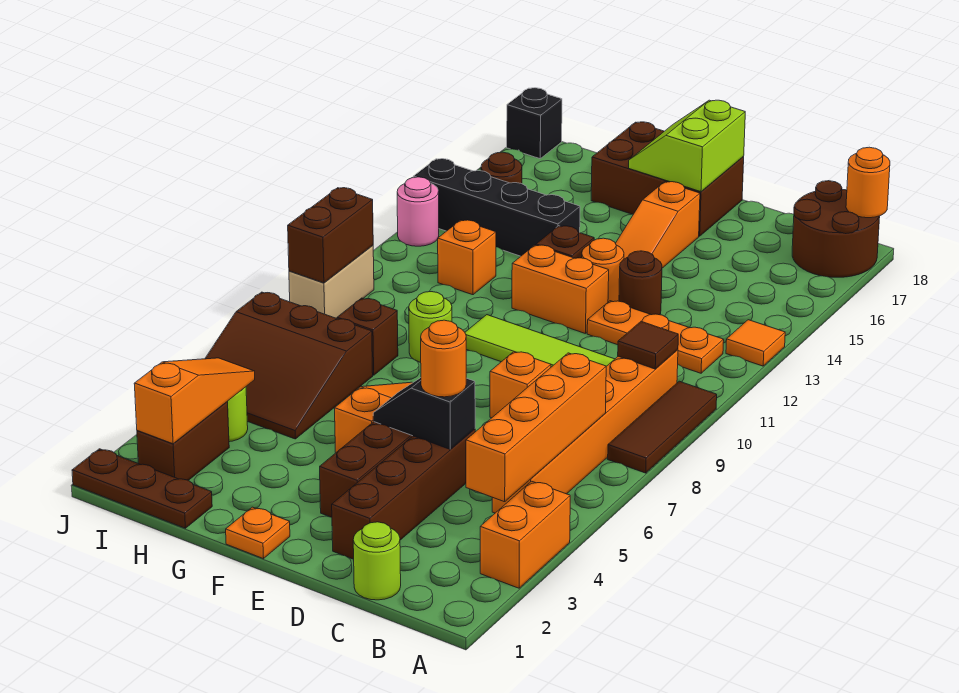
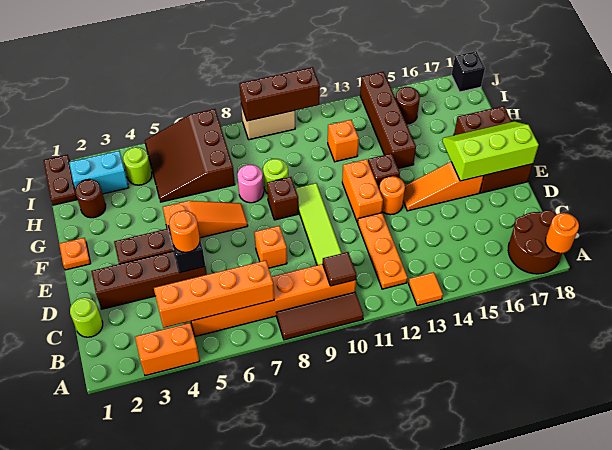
brown 1x1 round brick [619,251,662,315] -> brown 1x1 round brick moved to [75,179,106,218]
lime 2x2 slope [629,100,745,192] -> lime 2x3 slope [442,121,539,181]
black 1x4 brick [413,159,580,256] -> brown 1x4 brick [360,72,416,168]
brown 1x3 plate [72,449,212,528] -> brown 1x2 plate [44,155,77,205]
brown 1x1 brick [337,298,398,375] -> brown 1x1 brick moved to [267,177,298,220]
brown 1x2 brick [137,402,229,480] -> cyan 1x2 brick [69,151,129,194]
orange 1x3 slope [134,358,255,444] -> none
brown 1x2 brick [288,188,373,283] -> brown 1x3 brick [240,67,320,121]
pink 1x1 round brick [397,177,439,246] -> pink 1x1 round brick moved to [237,165,264,203]

